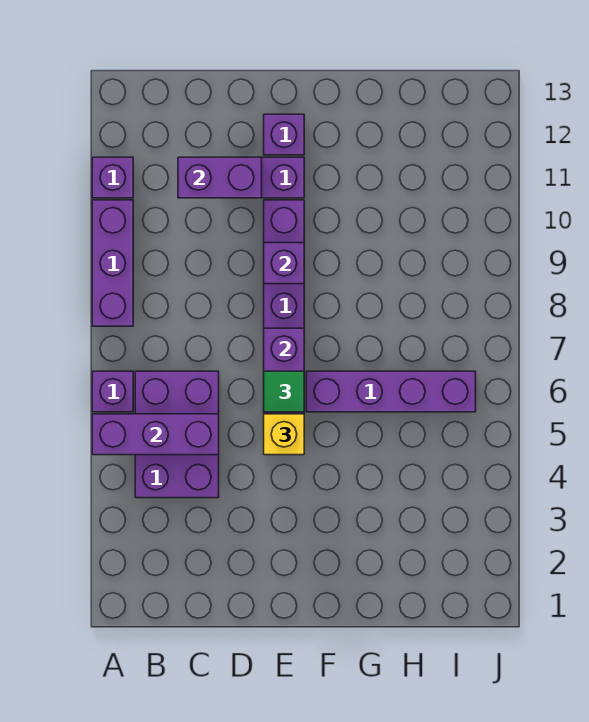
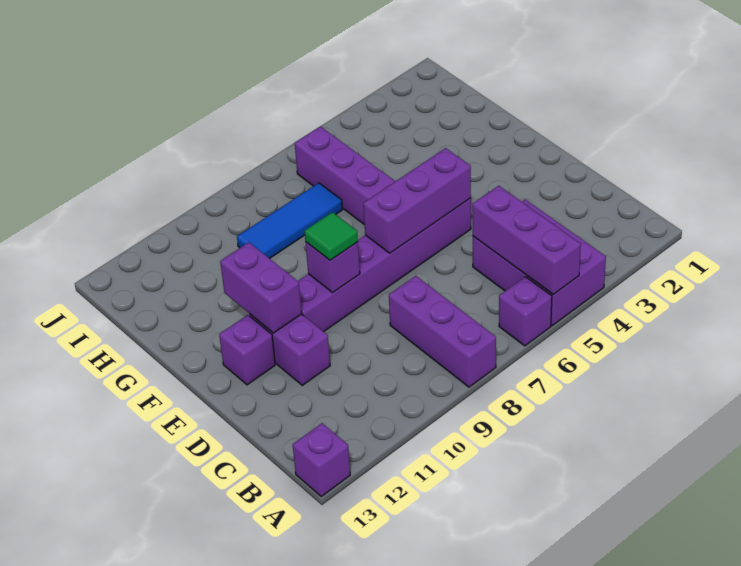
purple 1x3 brick [92,200,133,326] -> purple 1x3 brick turned to [389,276,496,387]
purple 1x1 brick [92,157,133,198] -> purple 1x1 brick moved to [293,423,350,496]
purple 2x3 brick [135,371,219,498] -> purple 2x3 brick turned to [473,200,606,326]
purple 1x2 brick [178,157,262,198] -> purple 1x2 brick moved to [220,242,302,333]
yellow 1x1 brick [264,414,304,455] -> none
green 1x1 tile [264,371,304,412] -> green 1x1 tile moved to [304,212,358,260]
none -> blue 1x3 tile [237,183,342,259]

